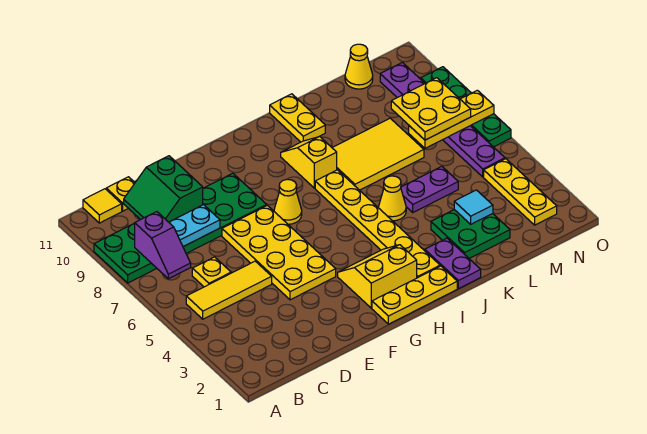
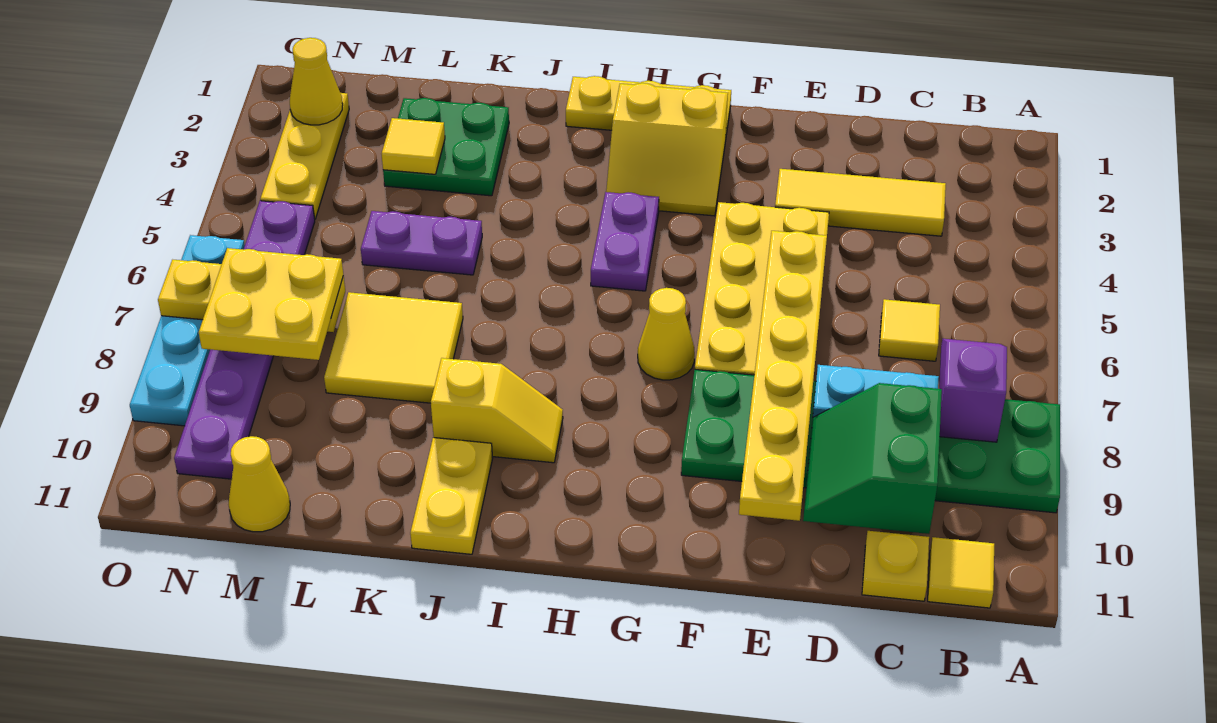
yellow 1x3 tile [186,261,272,319] -> yellow 1x3 tile moved to [775,169,946,236]
yellow 1x1 plate [192,257,231,287] -> yellow 1x1 tile [879,299,940,361]
green 2x2 slope [124,156,203,222] -> green 2x2 slope turned to [803,383,942,534]
yellow 1x6 plate [315,170,440,278] -> yellow 1x6 plate moved to [739,231,827,521]
yellow 1x2 slope [281,136,337,188] -> yellow 1x2 slope turned to [431,358,563,463]
purple 1x2 plate [425,238,481,289] -> purple 1x2 plate moved to [591,192,659,291]
yellow 1x1 cone [379,176,406,221] -> yellow 1x1 cone moved to [290,38,343,125]
yellow 2x3 tile [332,118,424,190] -> yellow 2x2 tile [324,292,463,403]
cyan 1x1 tile [454,190,493,224] -> yellow 1x1 tile [382,118,445,174]
green 1x4 plate [421,67,511,147] -> cyan 1x4 plate [130,235,245,426]

